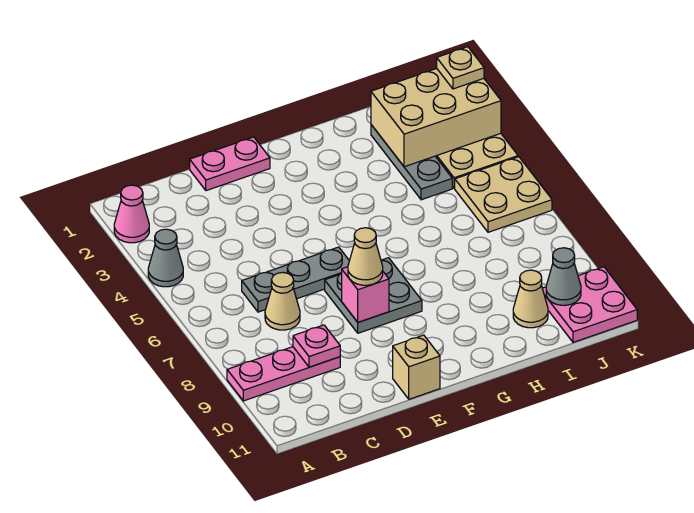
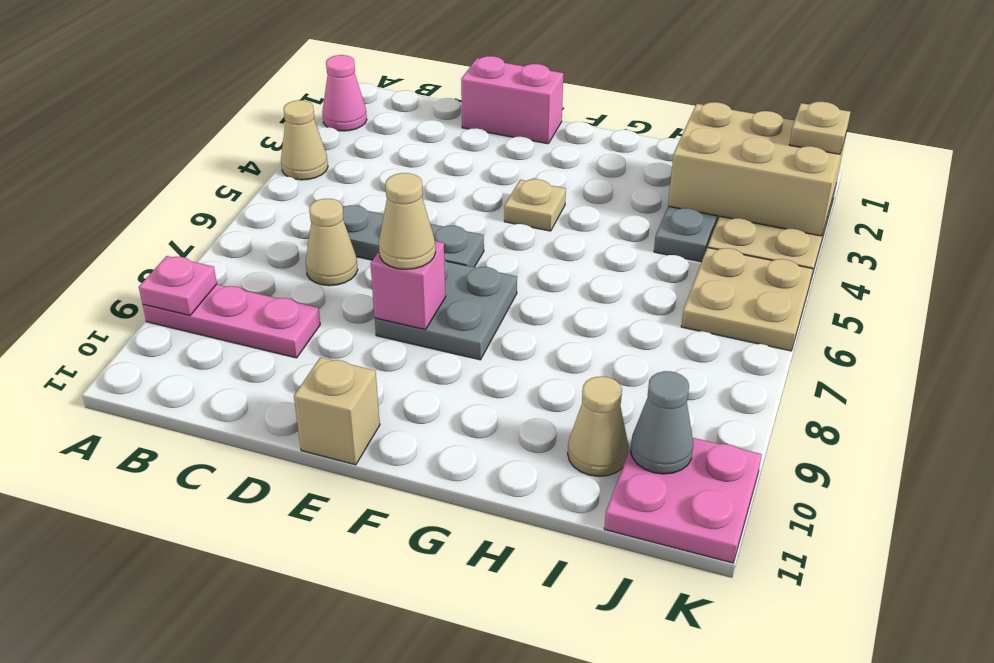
grey 1x1 cone [148,229,183,287] -> tan 1x1 cone [281,100,328,180]
pink 1x1 plate [293,325,340,367] -> pink 1x1 plate moved to [139,256,217,315]
pink 1x2 plate [190,137,270,191] -> pink 1x2 brick [461,56,563,144]
none -> tan 1x1 plate [504,179,566,231]

